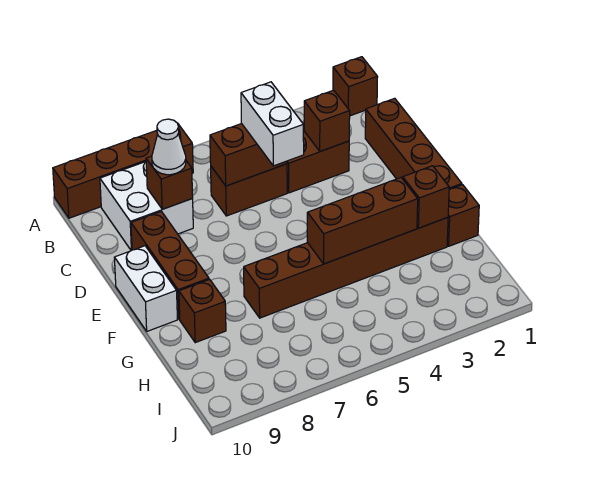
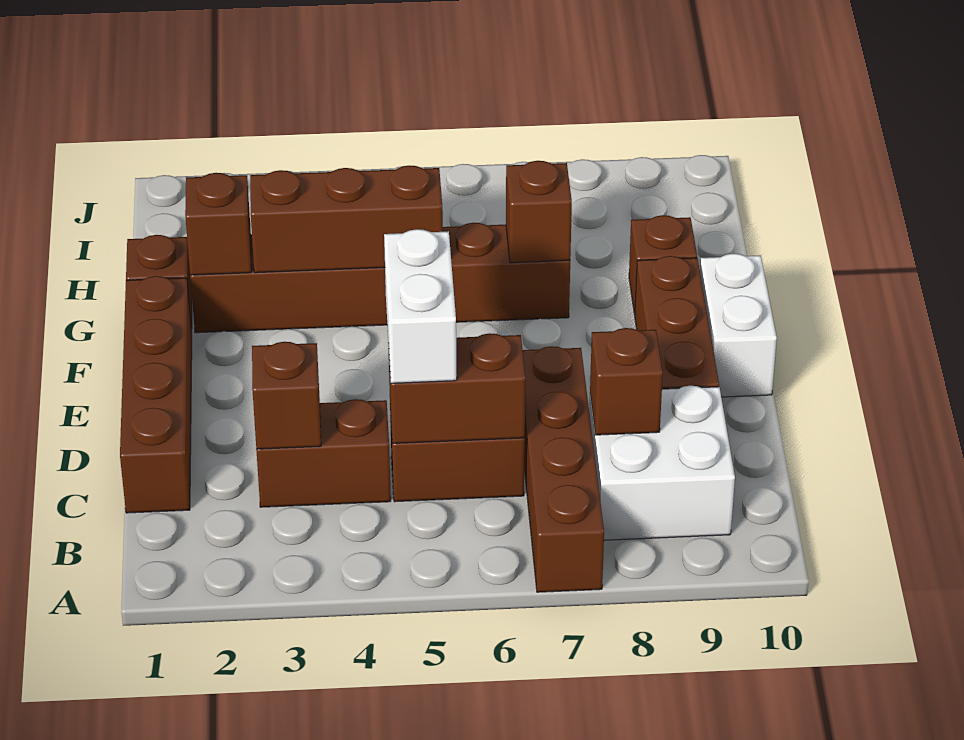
brown 1x1 brick [333,57,378,116] -> brown 1x1 brick moved to [506,161,572,263]
brown 1x4 brick [53,124,193,218] -> brown 1x4 brick turned to [522,346,604,592]
white 1x1 cone [152,119,186,175] -> none

